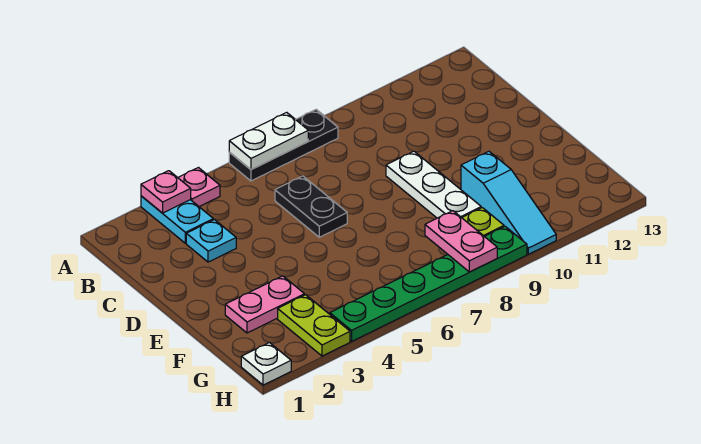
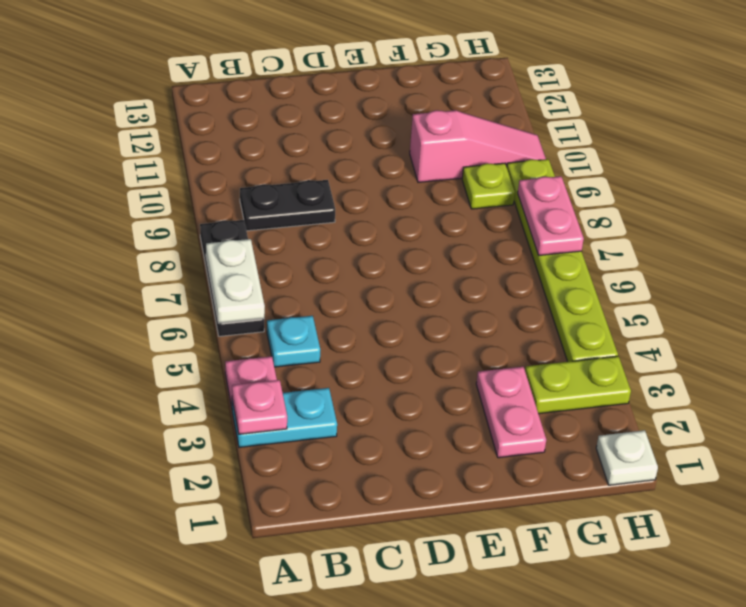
cyan 1x1 plate [186,220,236,262] -> cyan 1x1 plate moved to [267,316,320,367]
black 1x2 plate [275,176,347,237] -> black 1x2 plate moved to [240,180,335,231]
white 1x3 plate [386,151,481,218] -> none
cyan 1x3 slope [461,151,556,254] -> pink 1x3 slope [410,110,546,182]
pink 1x2 plate [425,211,497,272] -> pink 1x2 plate turned to [518,176,584,255]
green 1x6 plate [330,227,527,341] -> lime 1x6 plate [507,159,618,362]

